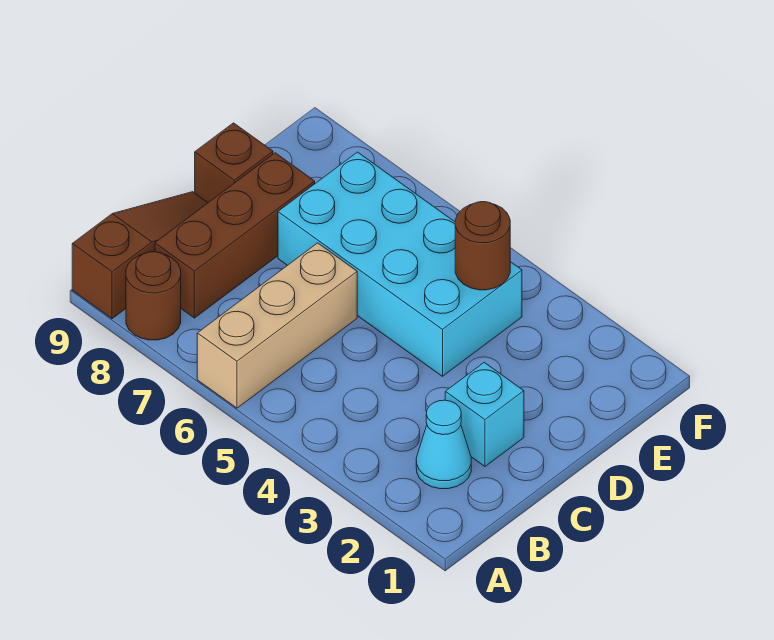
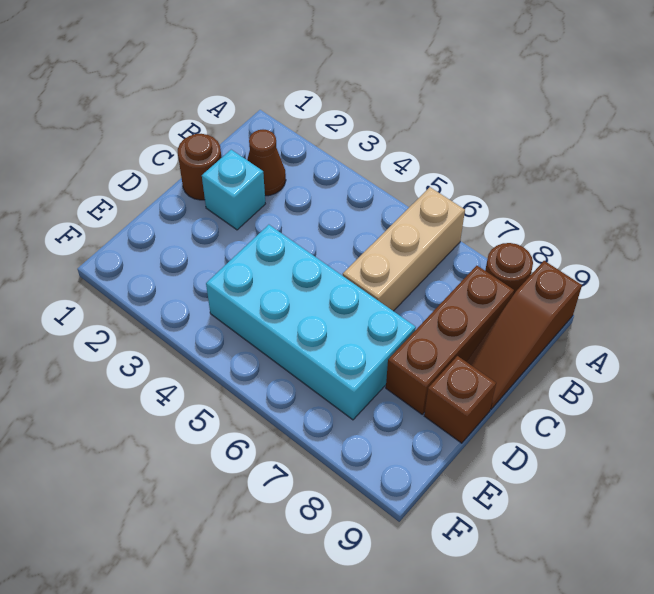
cyan 1x1 cone [416,400,471,489] -> brown 1x1 cone [247,130,286,196]
brown 1x1 round brick [455,202,510,290] -> brown 1x1 round brick moved to [178,134,221,200]

